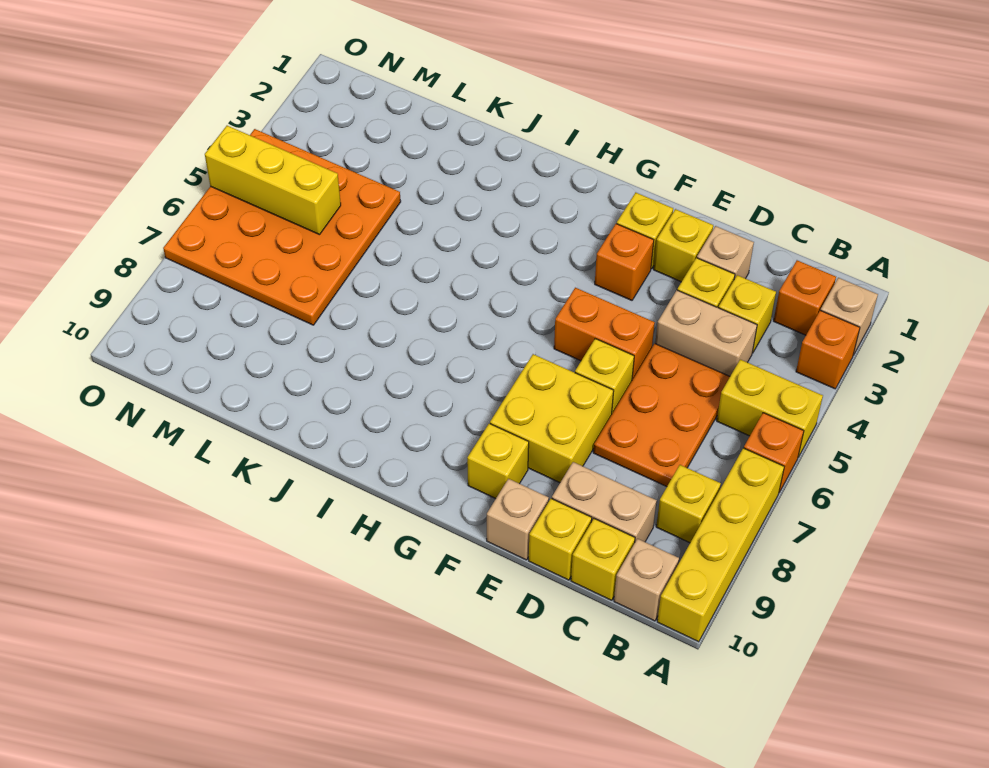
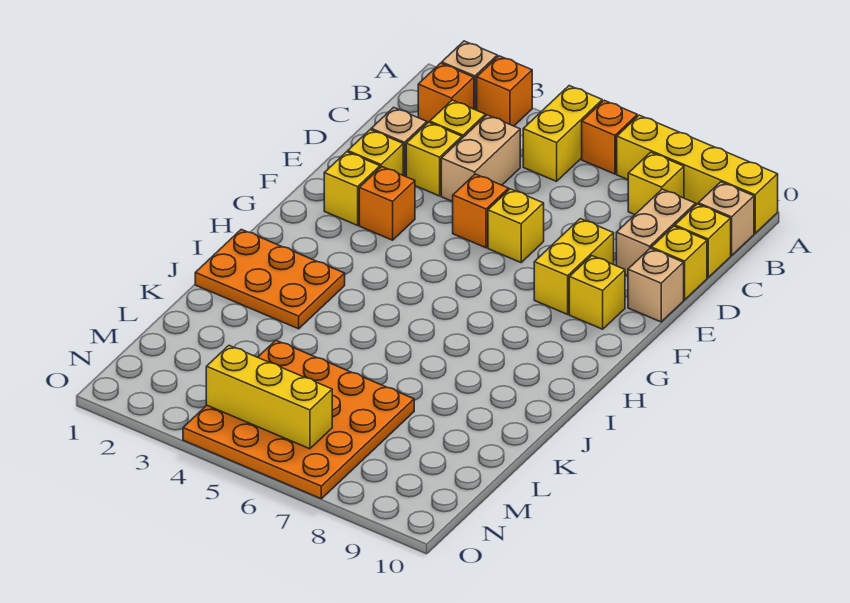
orange 2x3 plate [593,344,730,487] -> orange 2x3 plate moved to [195,229,345,329]
orange 1x2 brick [554,288,655,380] -> orange 1x1 brick [453,174,509,248]
yellow 2x2 brick [490,354,614,483] -> yellow 1x2 brick [534,219,614,314]
yellow 1x3 brick [205,126,341,235] -> yellow 1x3 brick turned to [206,346,332,449]

